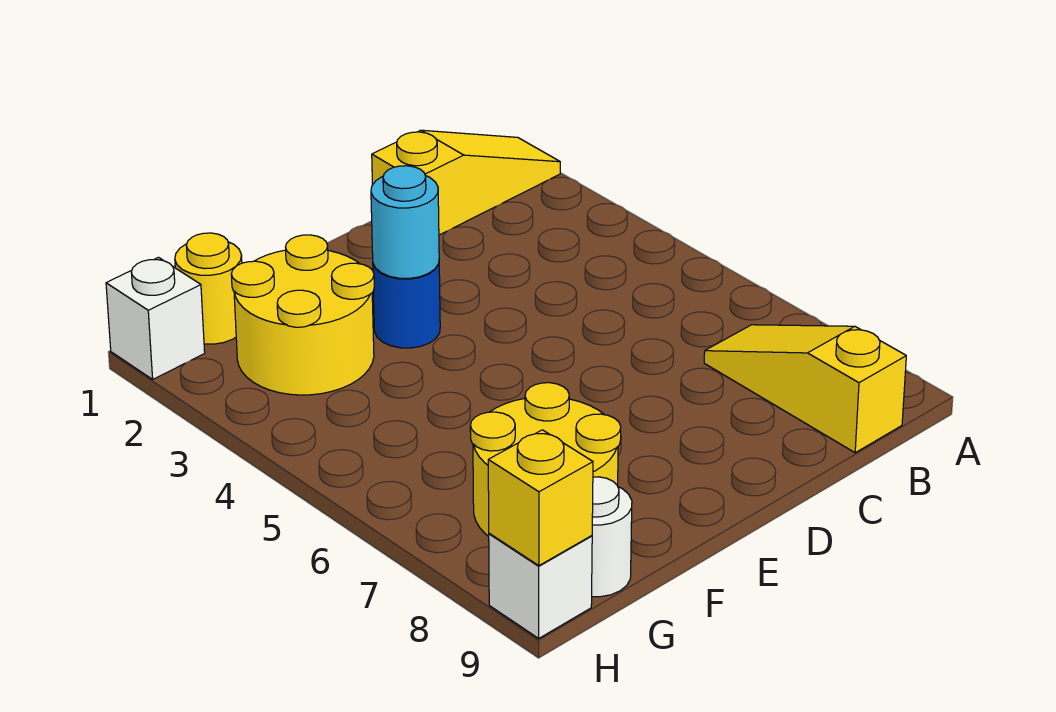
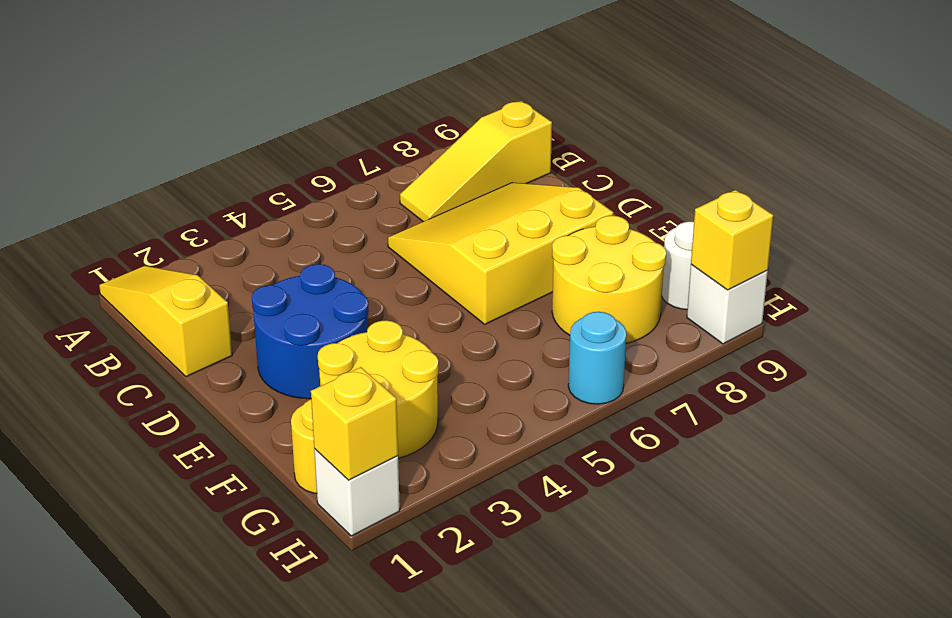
none -> yellow 3x3 slope [388,183,613,324]
blue 1x1 round brick [373,264,440,348] -> blue 2x2 round brick [252,264,369,399]
cyan 1x1 round brick [371,166,439,278] -> cyan 1x1 round brick moved to [568,312,626,404]
none -> yellow 1x1 brick [311,367,398,480]

